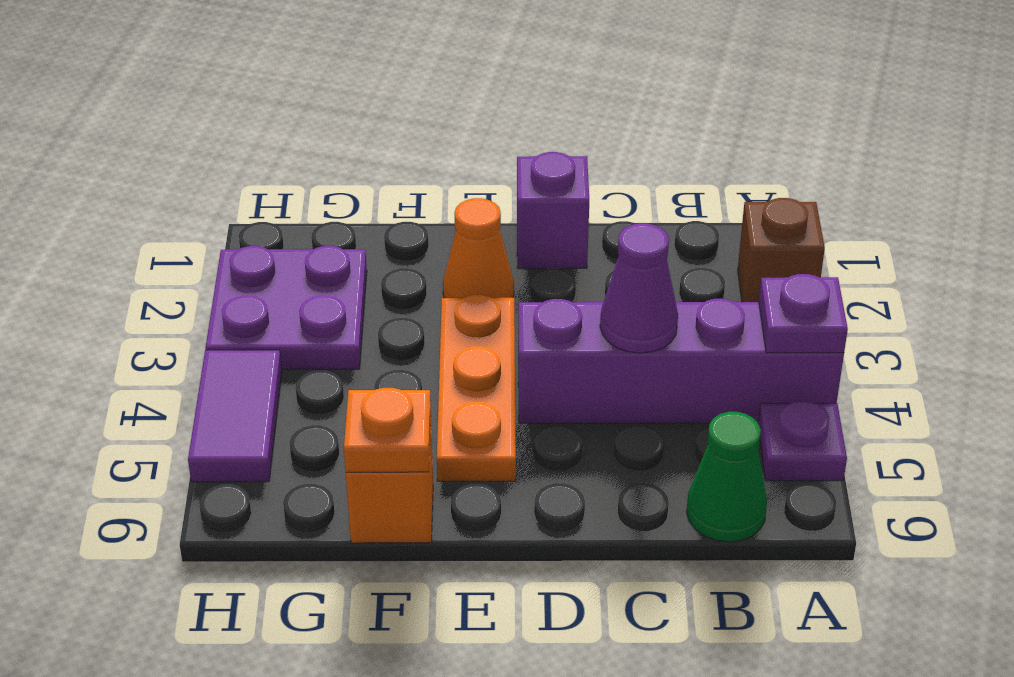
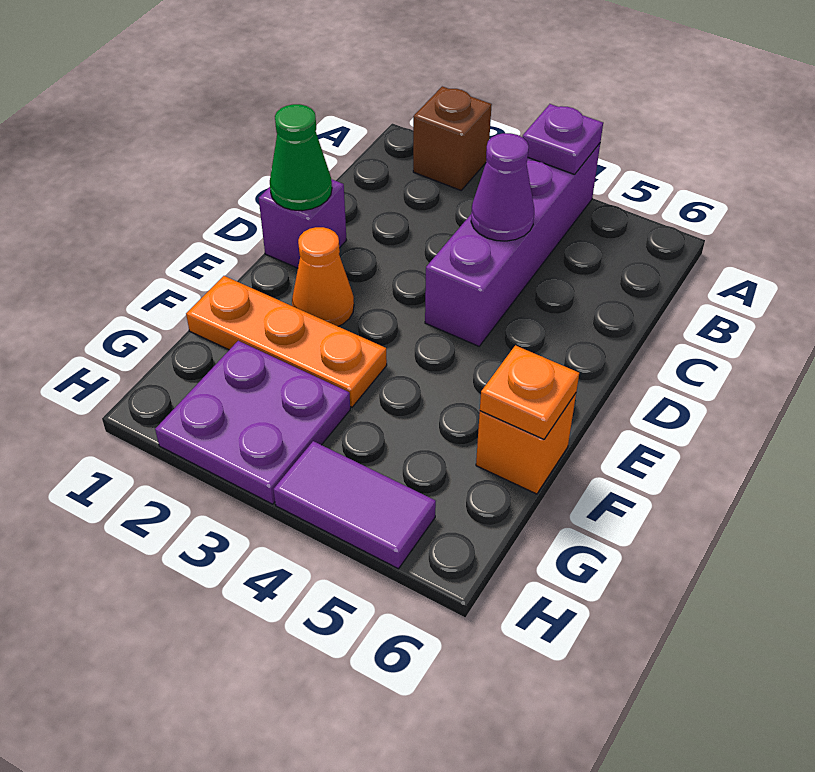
purple 1x1 plate [758,401,847,481] -> none
green 1x1 cone [686,412,767,542] -> green 1x1 cone moved to [270,104,332,211]
orange 1x3 plate [437,295,516,481] -> orange 1x3 plate moved to [186,276,387,407]

